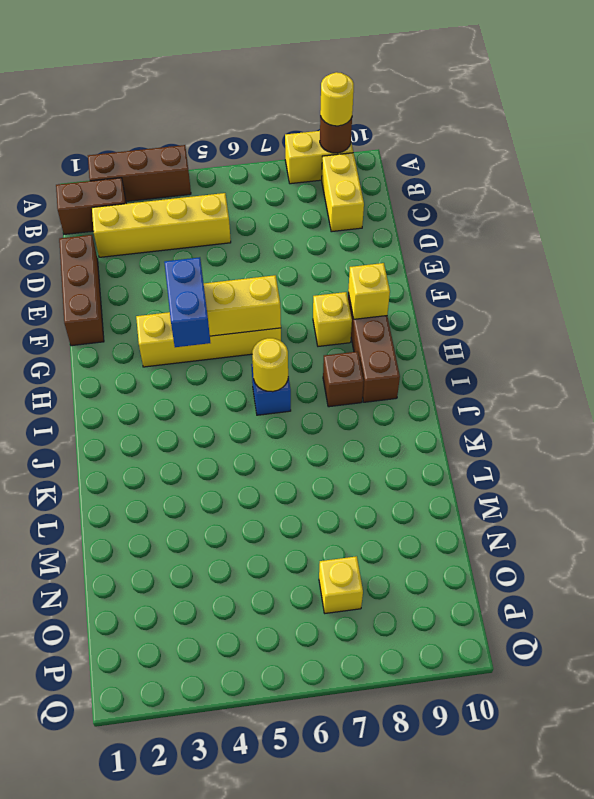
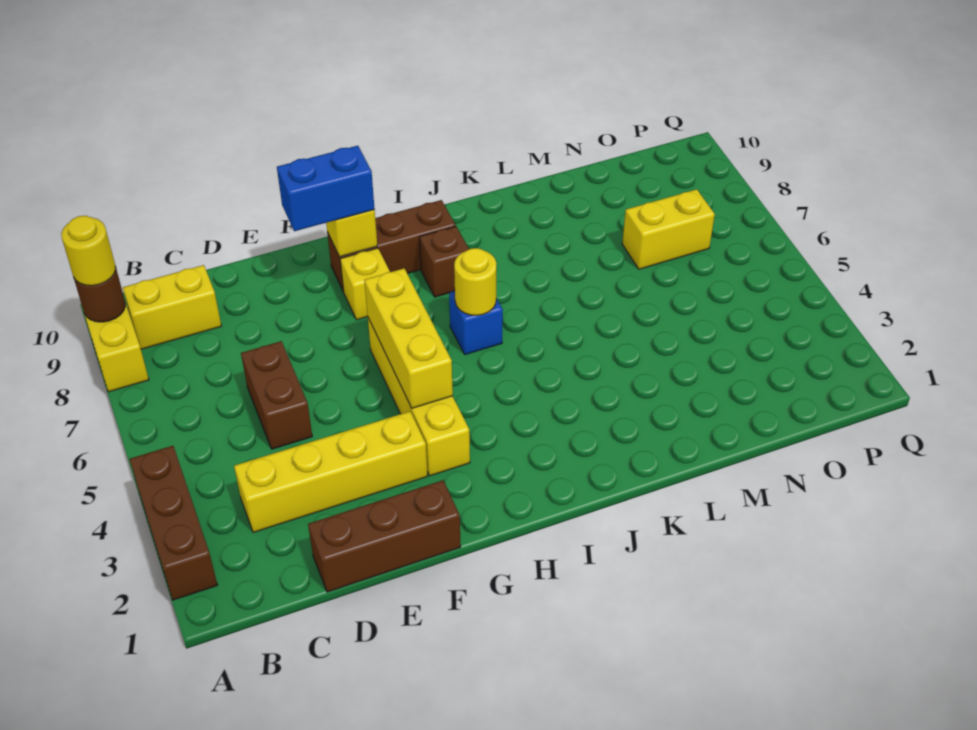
brown 1x2 brick [56,178,126,234] -> brown 1x2 brick moved to [241,341,312,449]
yellow 1x4 brick [92,193,231,257] -> yellow 1x4 brick turned to [234,411,427,532]
blue 1x2 brick [164,257,210,347] -> blue 1x2 brick moved to [277,146,375,231]
yellow 1x1 brick [319,556,363,613] -> yellow 1x2 brick [622,189,715,269]

